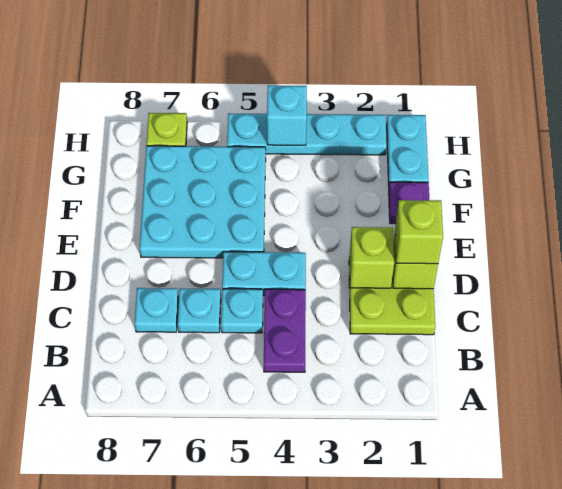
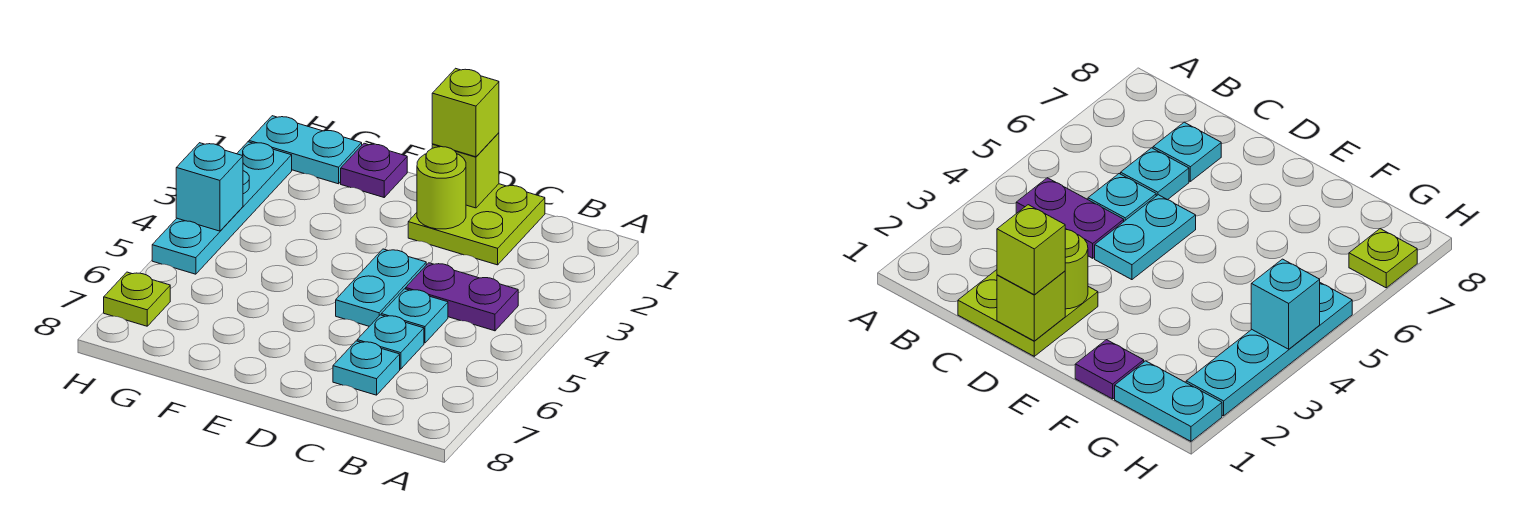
lime 1x1 brick [350,227,394,288] -> lime 1x1 round brick [417,147,466,229]
cyan 3x3 plate [140,146,266,258] -> none

